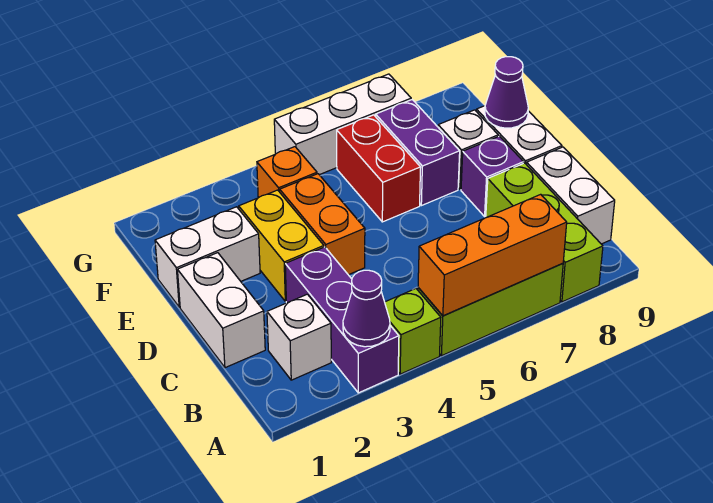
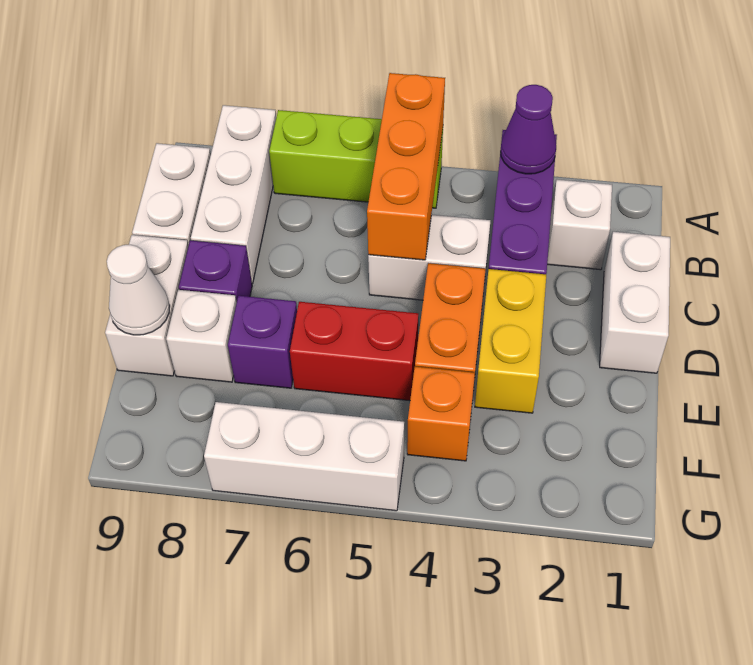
lime 1x1 brick [385,289,441,374] -> none
orange 1x3 brick [418,194,567,316] -> orange 1x3 brick turned to [367,73,445,260]
lime 1x3 brick [486,163,603,302] -> white 1x3 brick [191,105,276,284]
white 1x2 brick [155,207,260,307] -> white 1x2 brick moved to [368,215,490,300]
red 1x2 brick [337,115,421,222] -> red 1x2 brick turned to [290,302,418,401]
purple 1x2 brick [376,100,460,206] -> purple 1x1 brick [228,296,297,388]
purple 1x1 cone [485,57,528,128] -> white 1x1 cone [107,245,170,335]

